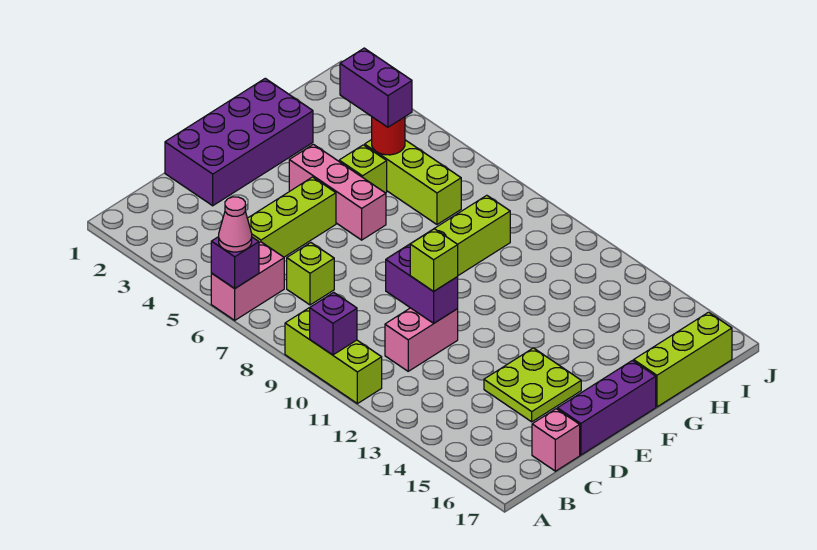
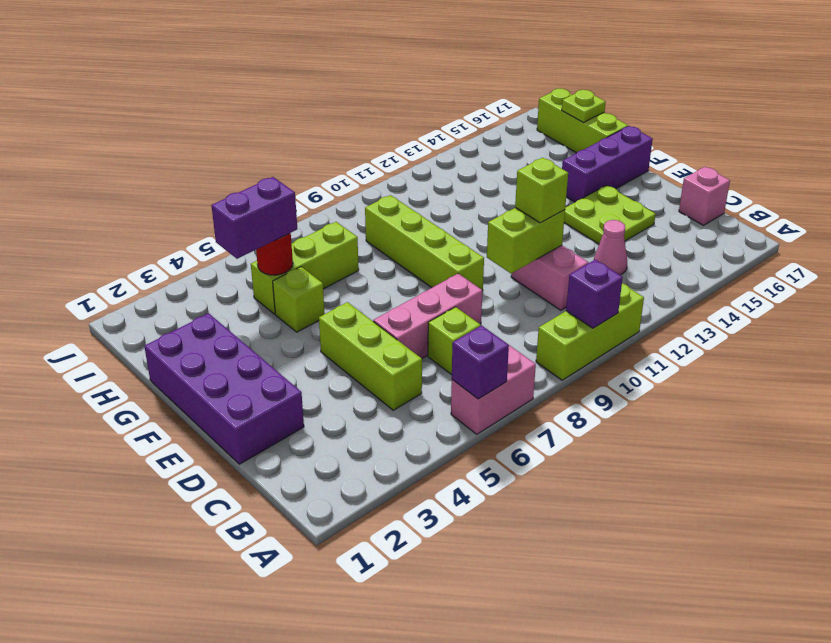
pink 1x2 brick [211,242,284,320] -> pink 1x2 brick turned to [451,345,536,434]
pink 1x1 cone [219,197,252,252] -> pink 1x1 cone moved to [594,220,627,275]
purple 1x2 brick [386,244,458,323] -> lime 1x2 brick [487,208,565,274]
purple 1x3 brick [557,361,656,455] -> purple 1x3 brick turned to [562,126,653,202]
pink 1x3 brick [289,144,386,240] -> pink 1x3 brick moved to [373,274,482,358]
none -> lime 1x1 plate [562,90,606,123]

